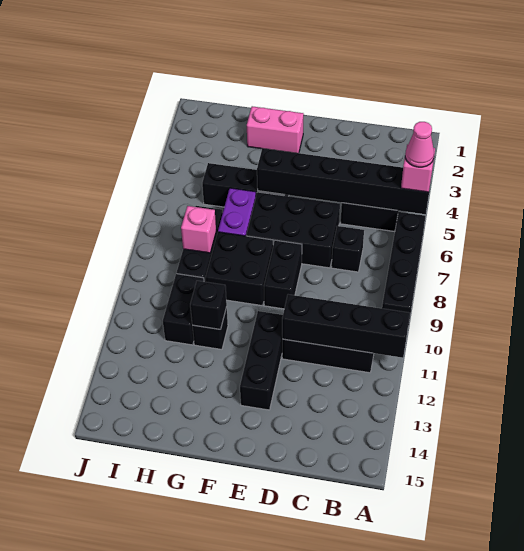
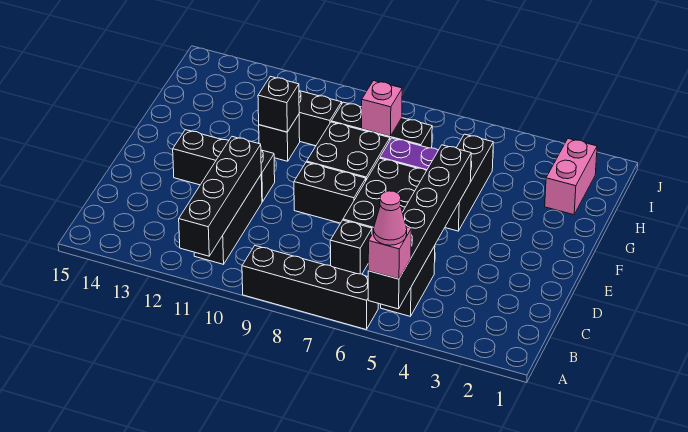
pink 1x2 brick [247,106,304,153] -> pink 1x2 brick moved to [545,139,597,215]

